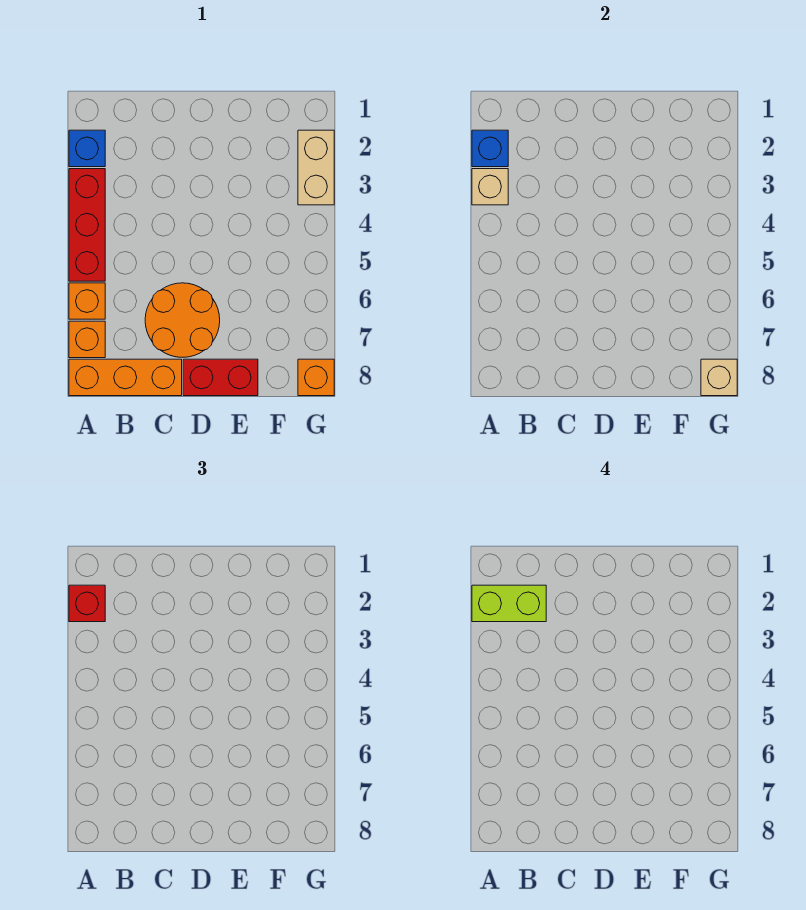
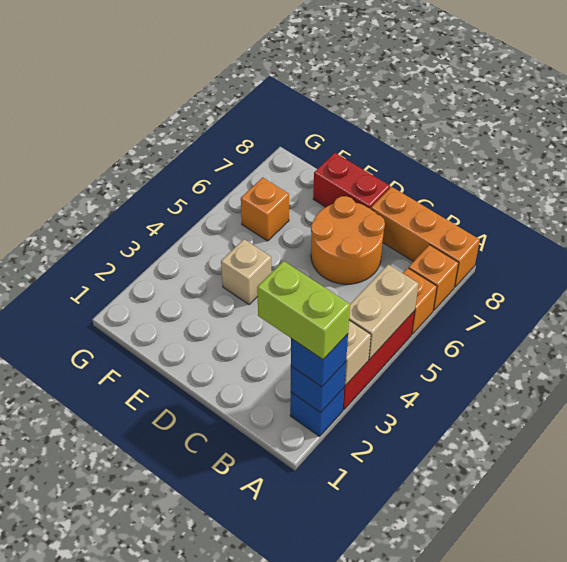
red 1x1 brick [69,585,105,622] -> blue 1x1 brick [291,334,348,387]
tan 1x2 brick [298,130,334,205] -> tan 1x2 brick moved to [349,264,419,359]
orange 1x1 brick [298,359,334,396] -> orange 1x1 brick moved to [241,178,289,241]
tan 1x1 brick [701,359,737,396] -> tan 1x1 brick moved to [221,239,271,304]

